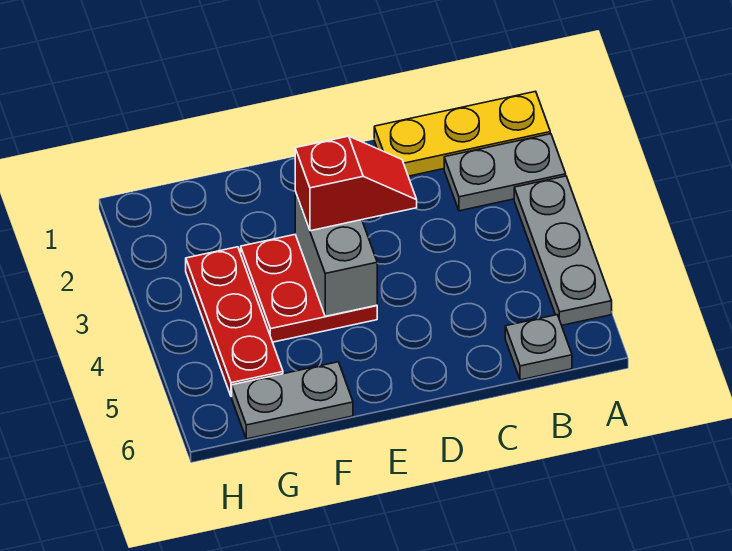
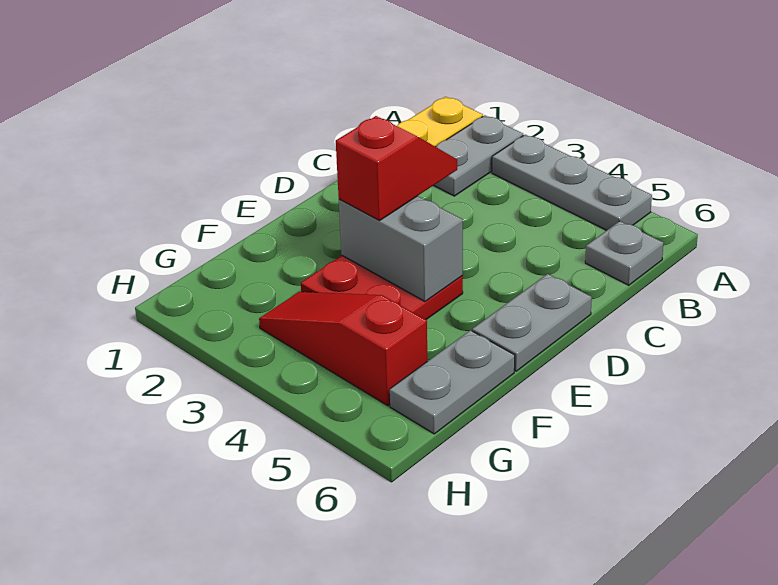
none -> grey 1x2 plate [472,274,592,371]
red 1x3 plate [186,247,283,397] -> red 1x3 slope [259,292,428,406]

